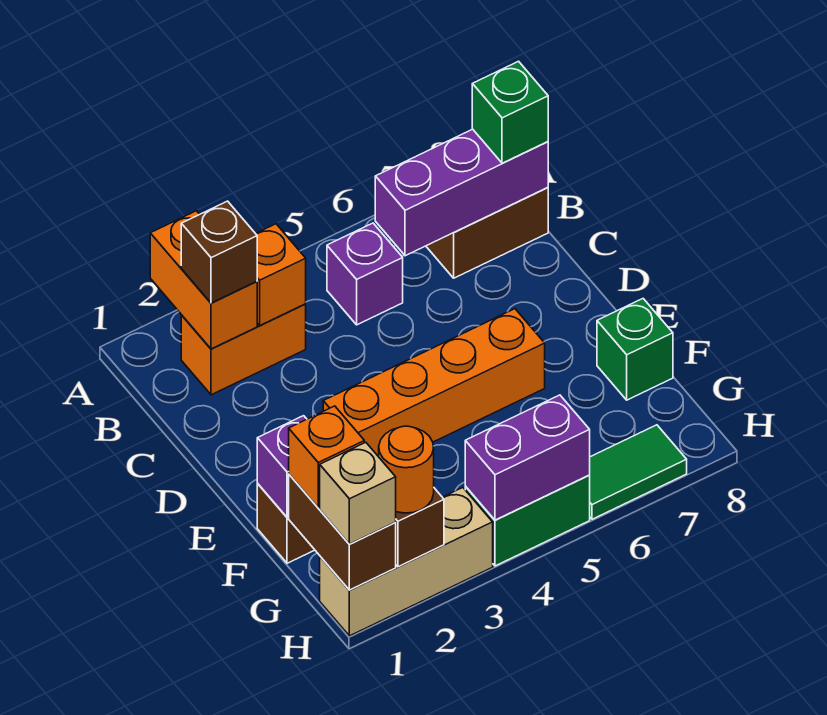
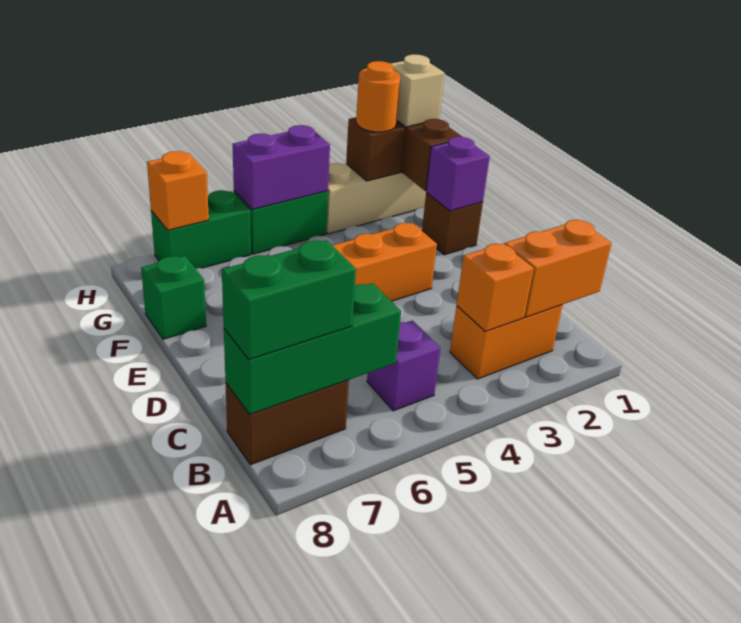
orange 1x2 brick [150,211,257,349] -> orange 1x2 brick turned to [504,220,612,317]
brown 1x1 brick [181,201,257,303] -> none
purple 1x3 brick [375,129,548,256] -> green 1x3 brick [224,283,401,414]
green 1x1 brick [472,61,548,163] -> green 1x2 brick [222,241,356,360]
orange 1x1 brick [289,406,364,508] -> orange 1x1 brick moved to [147,151,209,230]
green 1x2 tile [590,425,687,519] -> green 1x2 brick [151,190,251,269]

